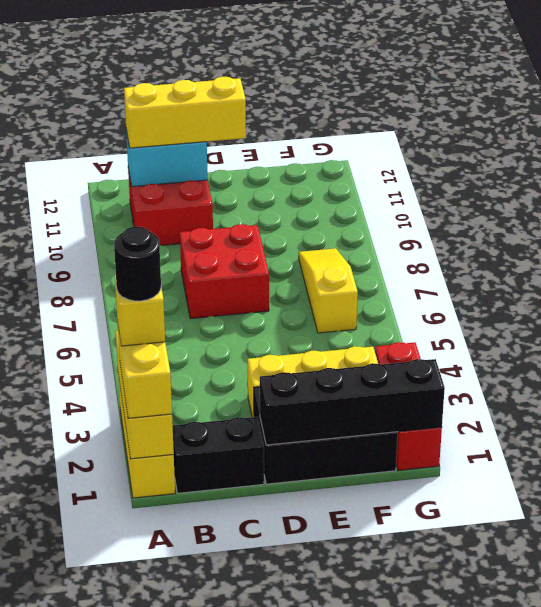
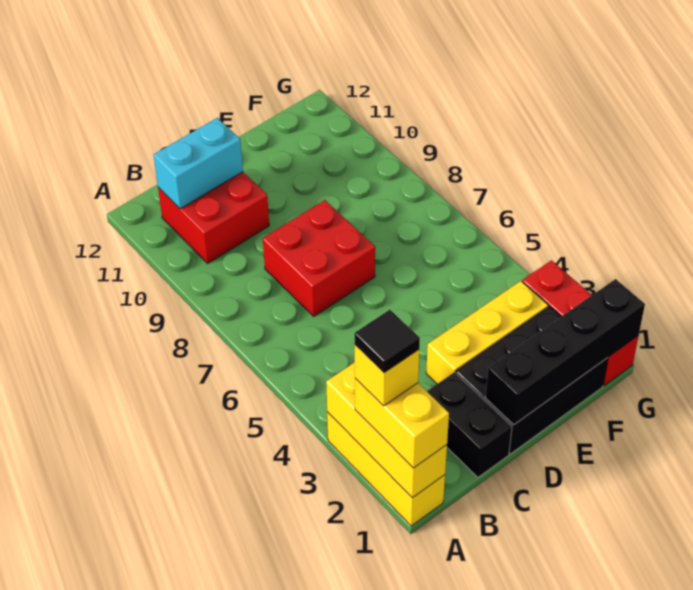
black 1x1 round brick [114,226,161,301] -> black 1x1 tile [355,310,420,373]
black 1x2 brick [173,417,264,493] -> black 1x2 brick turned to [427,372,512,477]
yellow 1x3 brick [124,77,246,148] -> none
yellow 1x3 slope [299,248,358,333] -> none

